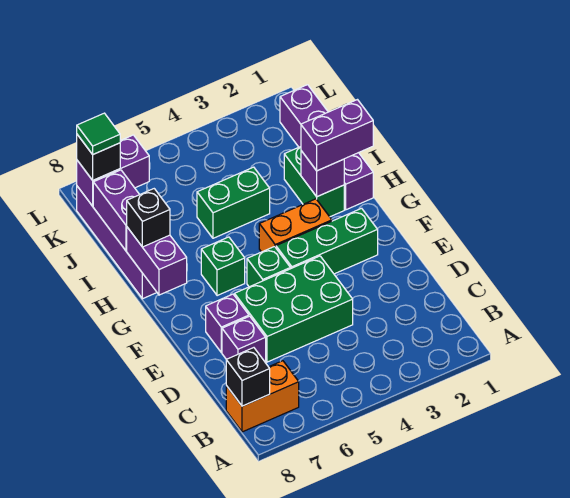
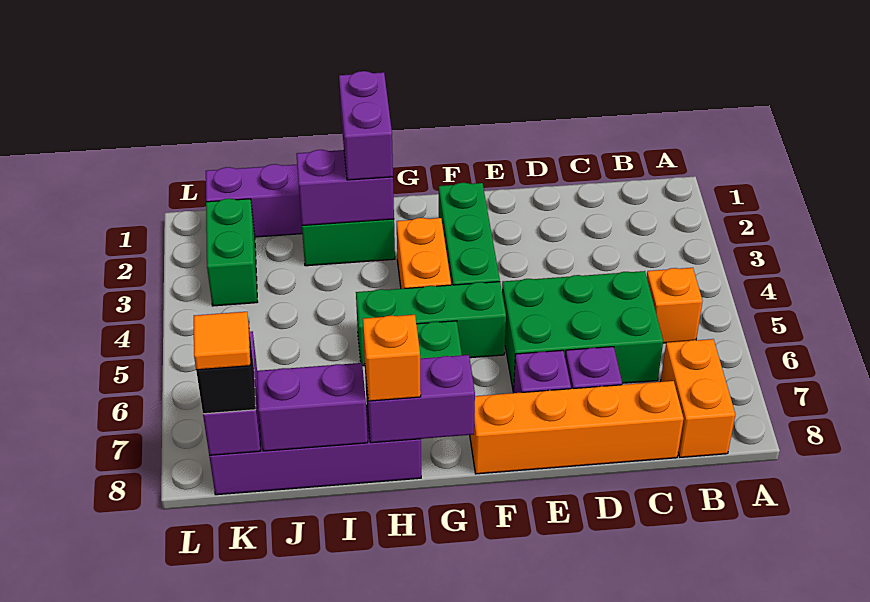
none -> orange 1x1 brick [647,268,703,343]
black 1x1 brick [226,348,270,406] -> none
none -> orange 1x4 brick [470,381,684,474]
green 2x3 brick [235,256,353,362] -> green 2x3 brick turned to [502,271,663,392]
green 1x1 brick [247,247,290,287] -> green 1x3 brick [356,282,506,366]
purple 1x1 brick [301,151,344,197] -> purple 1x2 brick [297,150,394,225]
black 1x1 brick [127,189,170,247] -> orange 1x1 brick [363,315,421,401]
green 1x2 brick [197,167,270,238] -> green 1x2 brick moved to [206,199,257,306]
green 1x1 tile [77,113,120,154] -> orange 1x1 tile [194,312,250,370]

